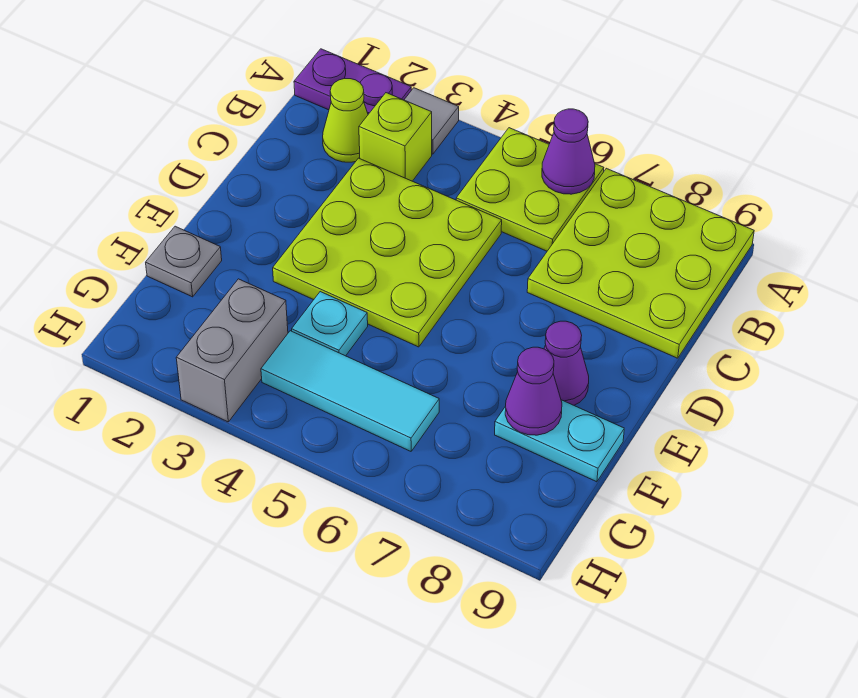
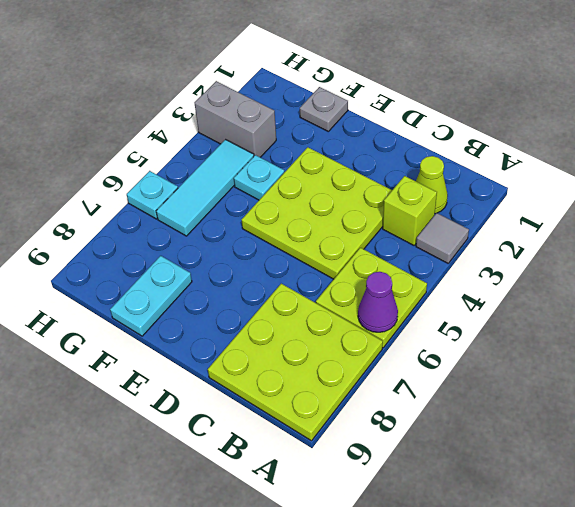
purple 1x2 plate [294,49,411,114] -> none
purple 1x1 cone [544,321,589,405] -> none
purple 1x1 cone [505,347,562,435] -> none
none -> cyan 1x1 plate [127,171,178,219]

